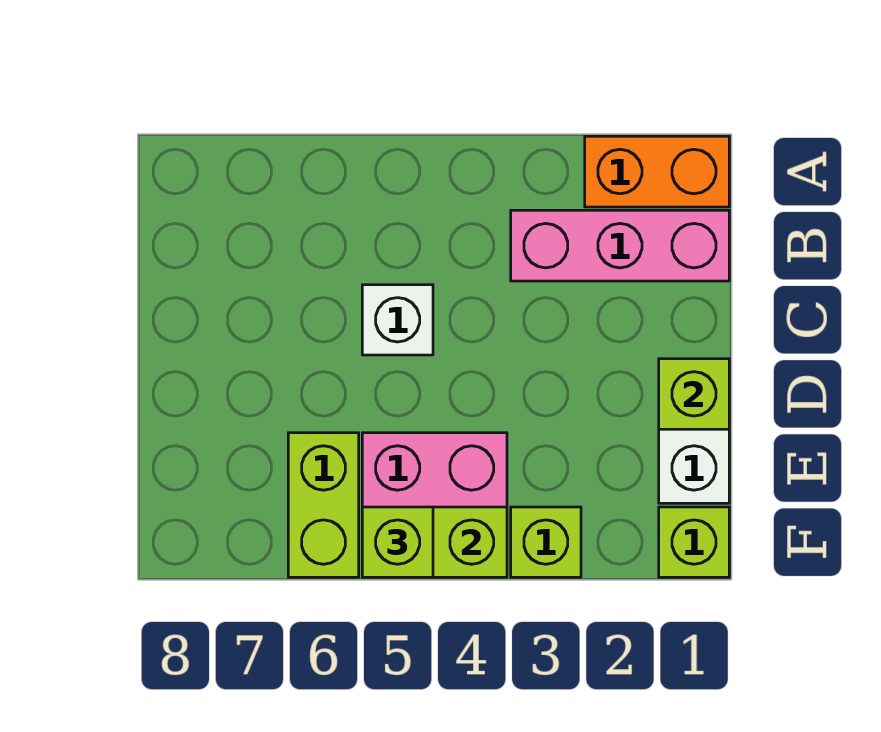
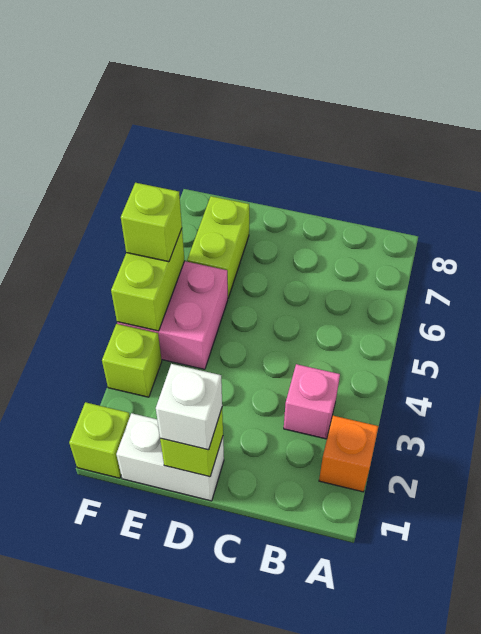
orange 1x2 brick [585,136,729,207] -> orange 1x1 brick [319,416,378,492]
pink 1x3 brick [511,210,729,281] -> pink 1x1 brick [284,364,340,439]
white 1x1 brick [362,285,433,355] -> white 1x1 brick moved to [156,364,222,450]
lime 1x2 brick [288,433,359,577] -> lime 1x2 brick turned to [187,196,249,298]

